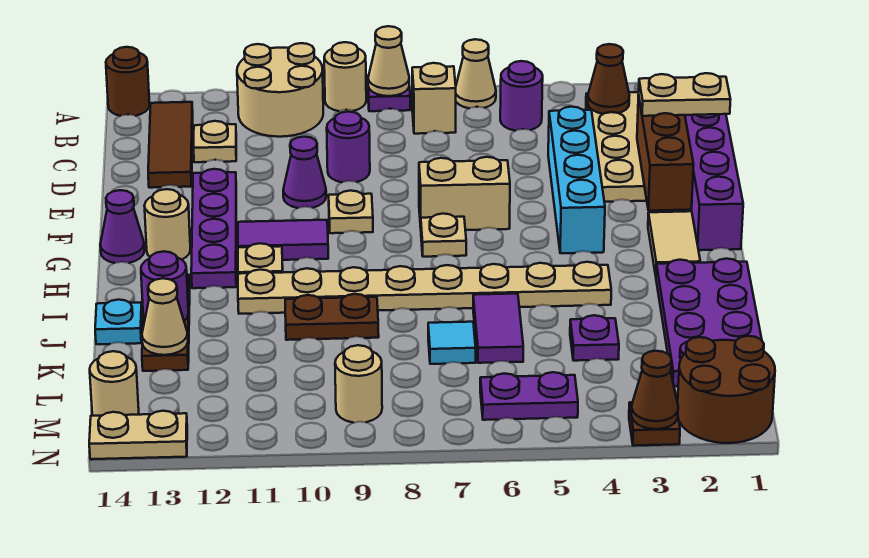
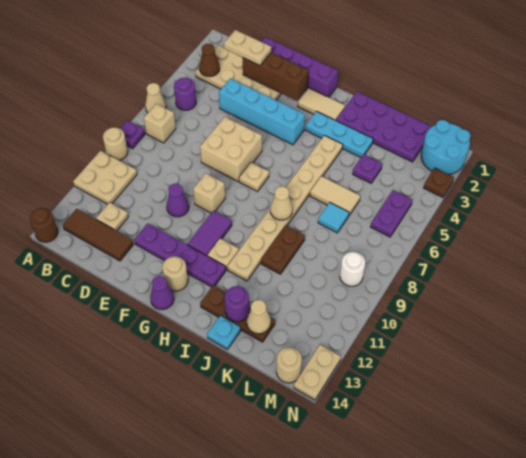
tan 1x1 cone [368,26,409,96] -> tan 1x1 cone moved to [270,186,293,220]
tan 2x2 round brick [237,43,323,137] -> tan 2x2 plate [73,151,137,204]
tan 1x2 plate [639,73,731,116] -> tan 1x2 plate turned to [224,30,271,66]
purple 1x1 round brick [327,112,370,182] -> none
tan 1x2 brick [419,157,510,230] -> tan 2x2 brick [200,117,262,181]
tan 1x1 plate [329,191,373,233] -> tan 1x1 brick [193,174,225,213]
none -> cyan 1x3 plate [305,111,373,157]
purple 1x2 tile [473,294,523,363] -> tan 1x2 tile [310,176,360,215]
brown 2x2 round brick [678,336,775,443] -> cyan 2x2 round brick [421,120,470,175]
tan 1x1 round brick [335,345,382,423] -> white 1x1 round brick [340,252,365,286]
brown 1x1 cone [631,351,678,429] -> none

